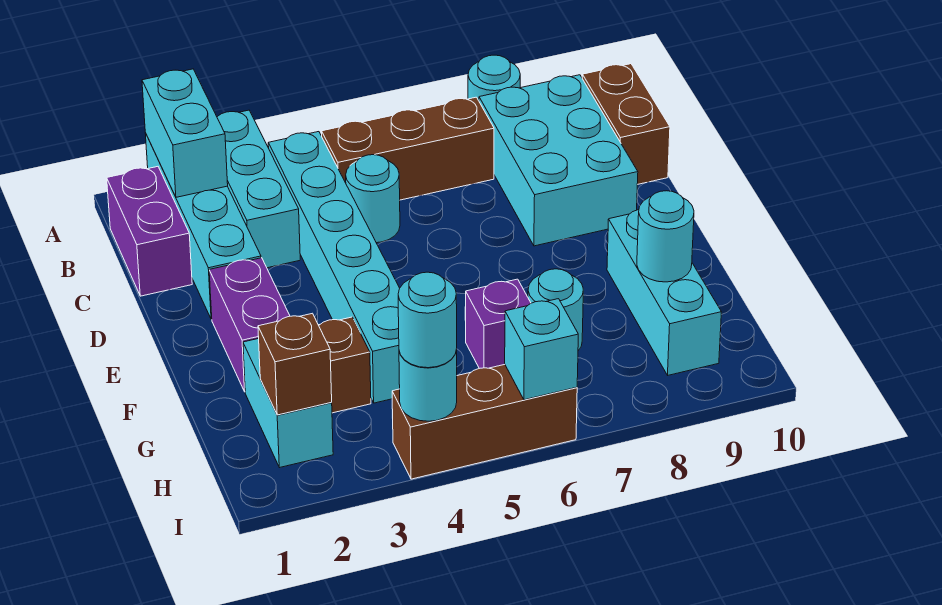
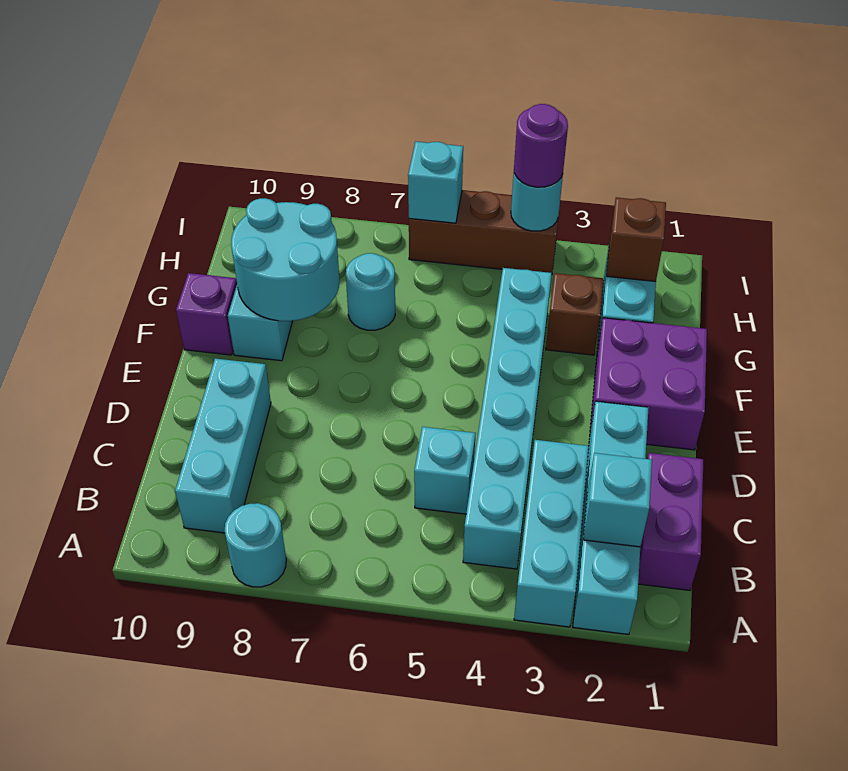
cyan 1x2 brick [142,69,228,197] -> cyan 1x1 brick [583,453,652,547]
brown 1x3 brick [322,97,494,200] -> none
cyan 2x3 brick [479,75,638,246] -> cyan 1x3 brick [175,358,271,533]
brown 1x2 brick [582,64,670,185] -> none
cyan 1x1 round brick [346,155,400,243] -> cyan 1x1 brick [414,427,475,514]
purple 1x2 brick [209,258,290,392] -> purple 2x2 brick [590,318,707,450]
purple 1x1 brick [466,279,531,369] -> purple 1x1 brick moved to [176,273,237,355]
cyan 1x1 round brick [637,191,694,282] -> cyan 2x2 round brick [231,198,340,321]
cyan 1x1 round brick [398,272,457,368] -> purple 1x1 round brick [514,104,568,187]

